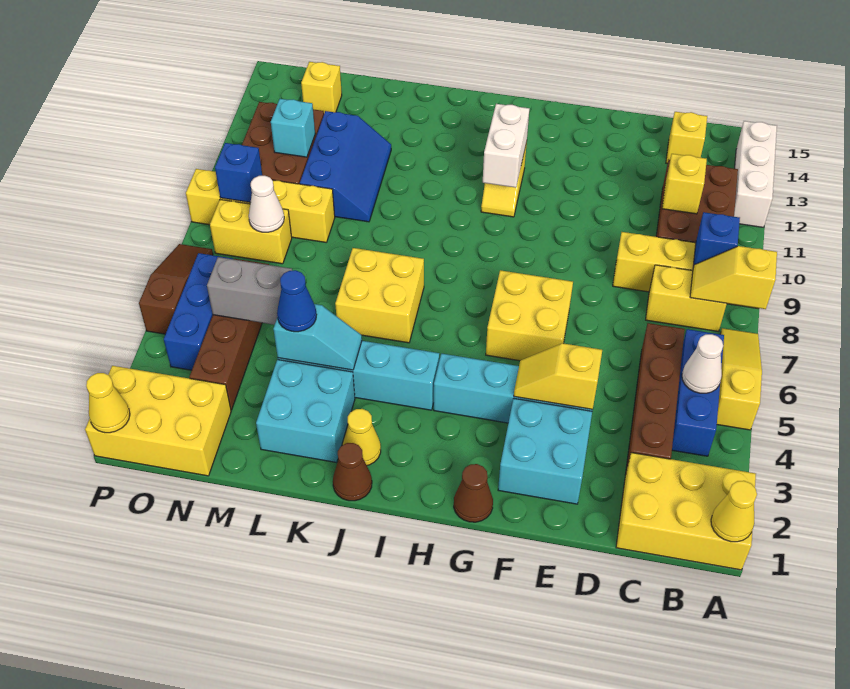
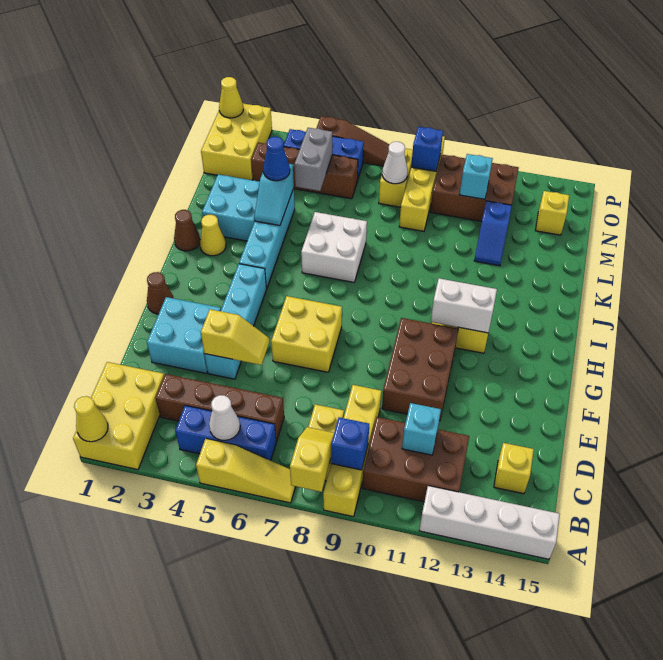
white 1x3 brick [734,121,777,227] -> white 1x4 brick [419,486,560,559]
yellow 1x1 brick [662,154,707,214] -> cyan 1x1 brick [402,403,441,455]
yellow 1x2 slope [514,343,602,409] -> yellow 1x2 slope turned to [201,309,269,365]
none -> brown 2x3 brick [382,318,458,421]
yellow 2x2 brick [335,248,424,343] -> white 2x2 brick [301,212,367,282]
blue 2x3 slope [300,111,391,222] -> blue 1x2 slope [474,201,512,266]

